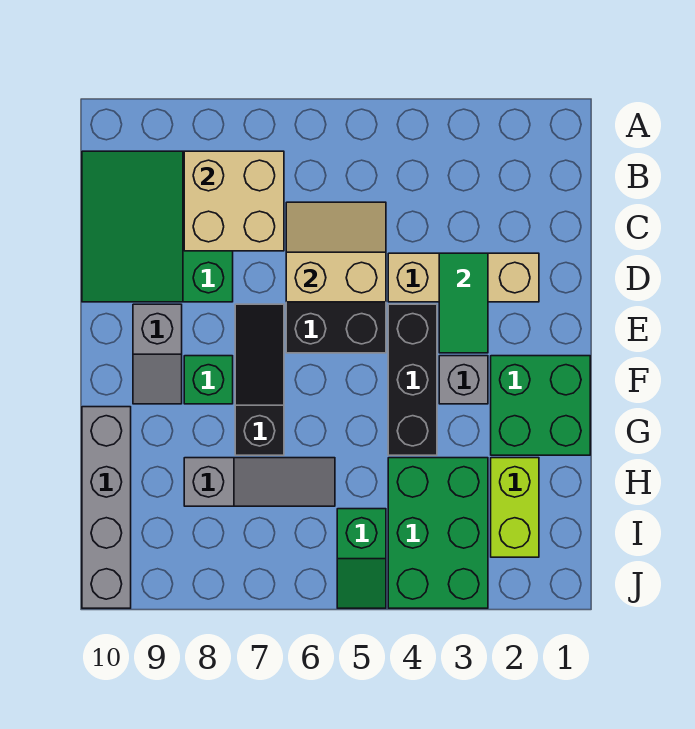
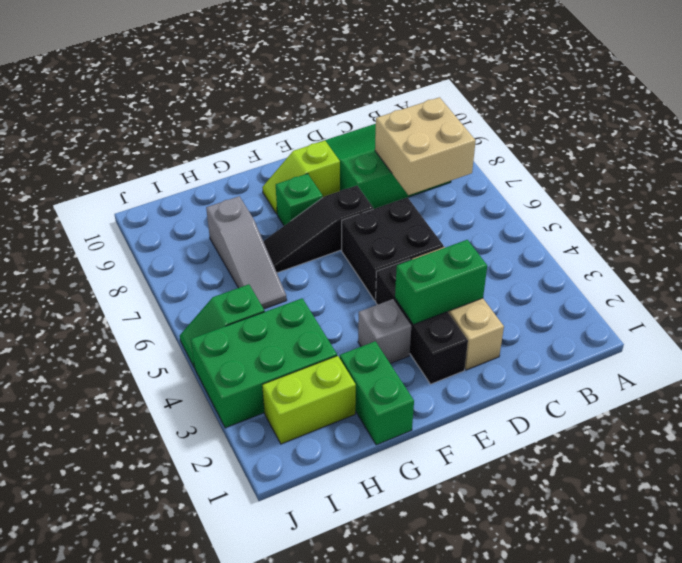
tan 2x2 slope [286,202,386,302] -> none
green 1x2 tile [439,253,488,353] -> green 1x2 brick [395,240,487,324]
black 1x3 brick [388,304,437,455] -> black 1x3 brick turned to [376,259,468,384]
black 1x3 slope [235,304,284,455] -> black 1x3 slope turned to [263,186,373,273]
grey 1x2 slope [133,304,182,404] -> lime 1x2 slope [262,141,340,214]
green 2x2 brick [491,356,590,455] -> green 1x2 brick [340,341,414,445]
grey 1x4 brick [82,407,131,608] -> none

